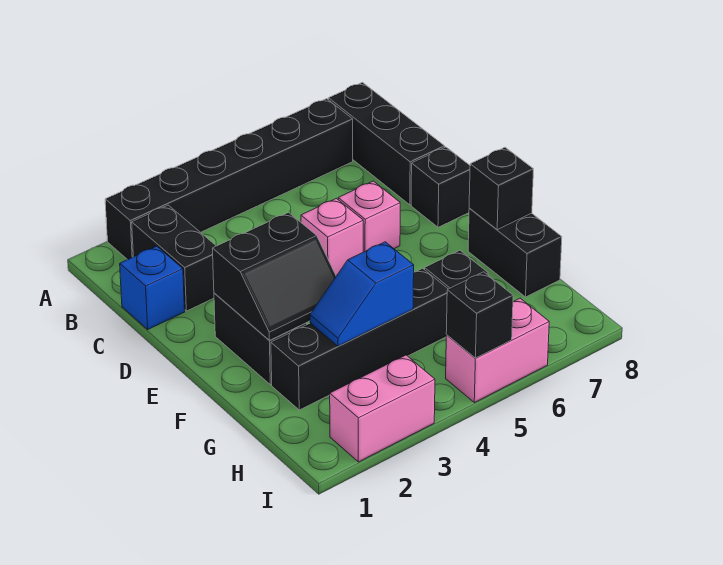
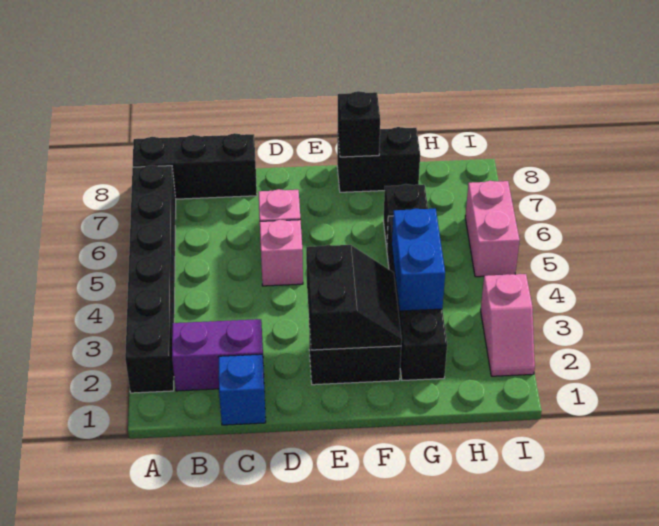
black 1x2 brick [132,205,216,311] -> purple 1x2 brick [172,319,264,391]
black 1x1 brick [411,147,470,227] -> none
blue 1x2 slope [310,242,414,346] -> blue 1x2 brick [392,208,445,311]
pink 1x2 brick [330,355,435,462] -> pink 1x2 slope [481,274,535,376]
black 1x1 brick [446,272,513,358] -> none

